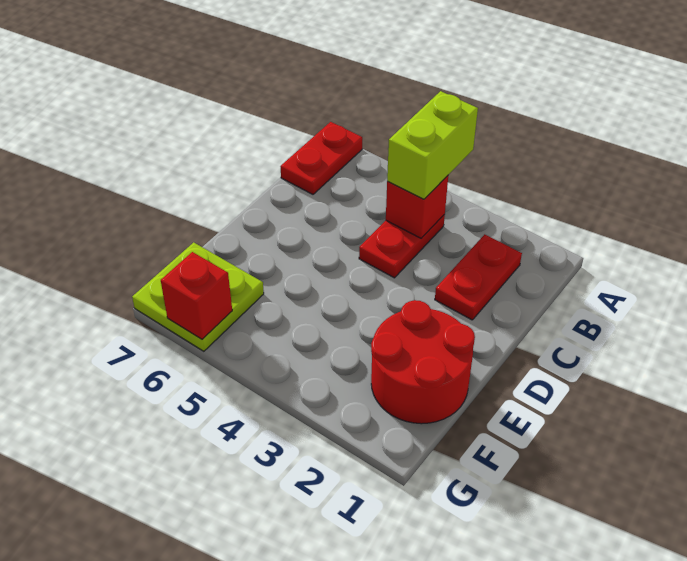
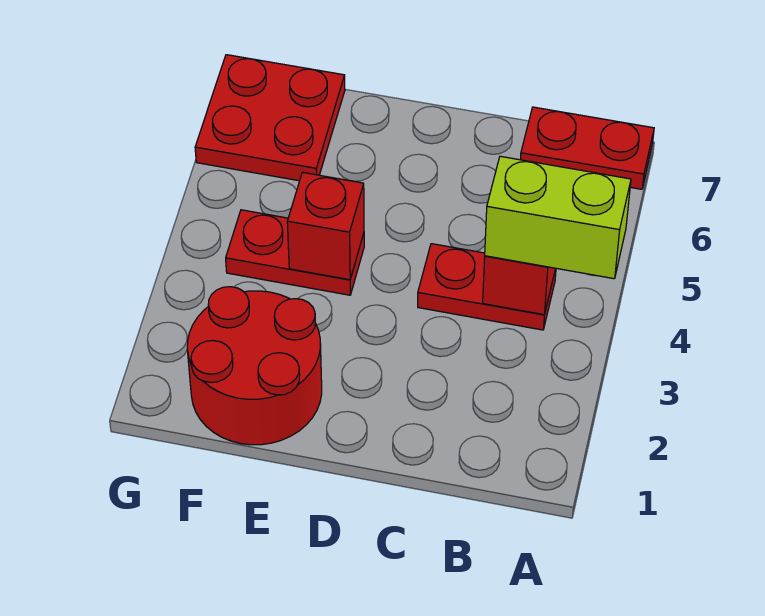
red 1x2 plate [435,234,522,320] -> red 1x2 plate moved to [226,210,364,295]
lime 2x2 plate [132,242,264,351] -> red 2x2 plate [195,55,345,181]
red 1x1 brick [161,252,232,339] -> red 1x1 brick moved to [287,172,364,280]

